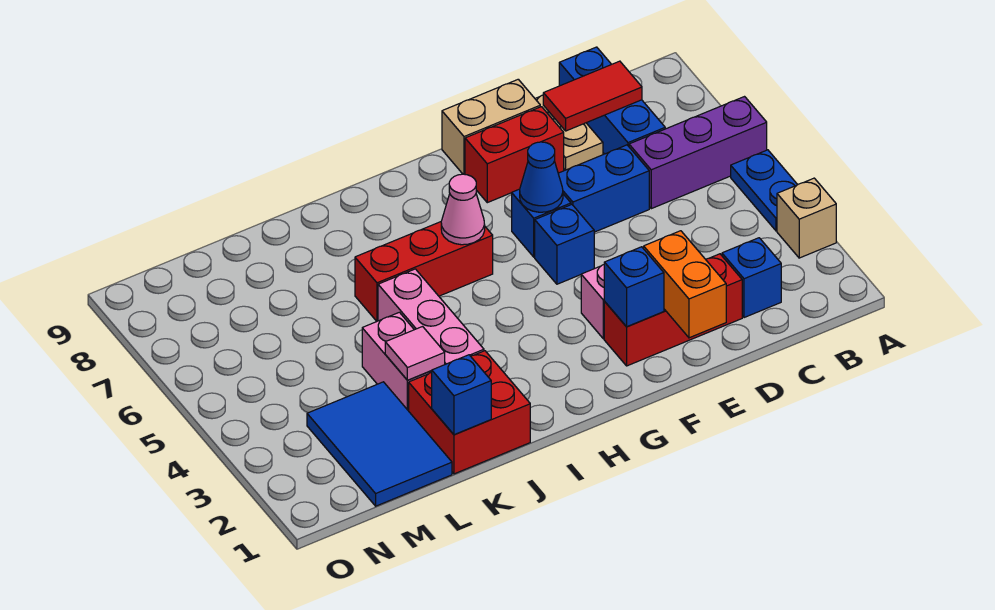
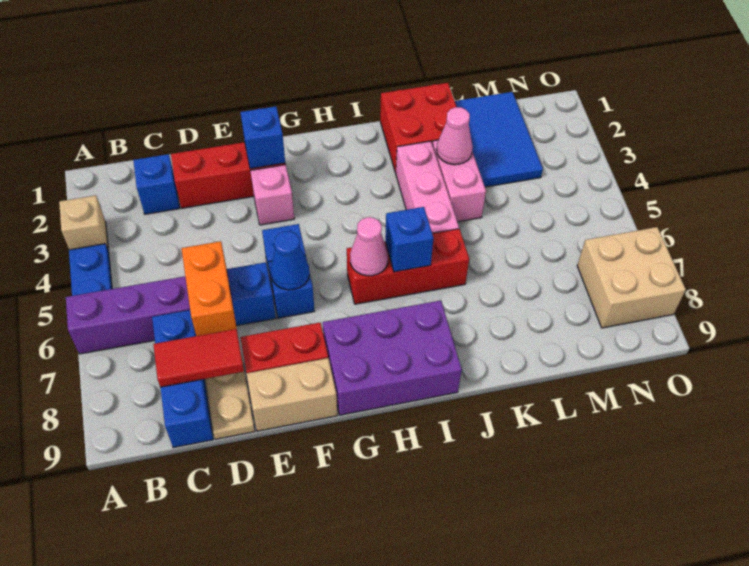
orange 1x2 brick [644,231,726,338] -> orange 1x2 brick moved to [181,241,237,336]
none -> purple 2x3 brick [323,301,462,415]
blue 1x1 brick [432,355,491,435] -> blue 1x1 brick moved to [385,207,433,272]
pink 1x1 tile [385,327,445,380] -> pink 1x1 cone [437,107,473,165]
none -> tan 2x2 brick [577,227,686,328]

